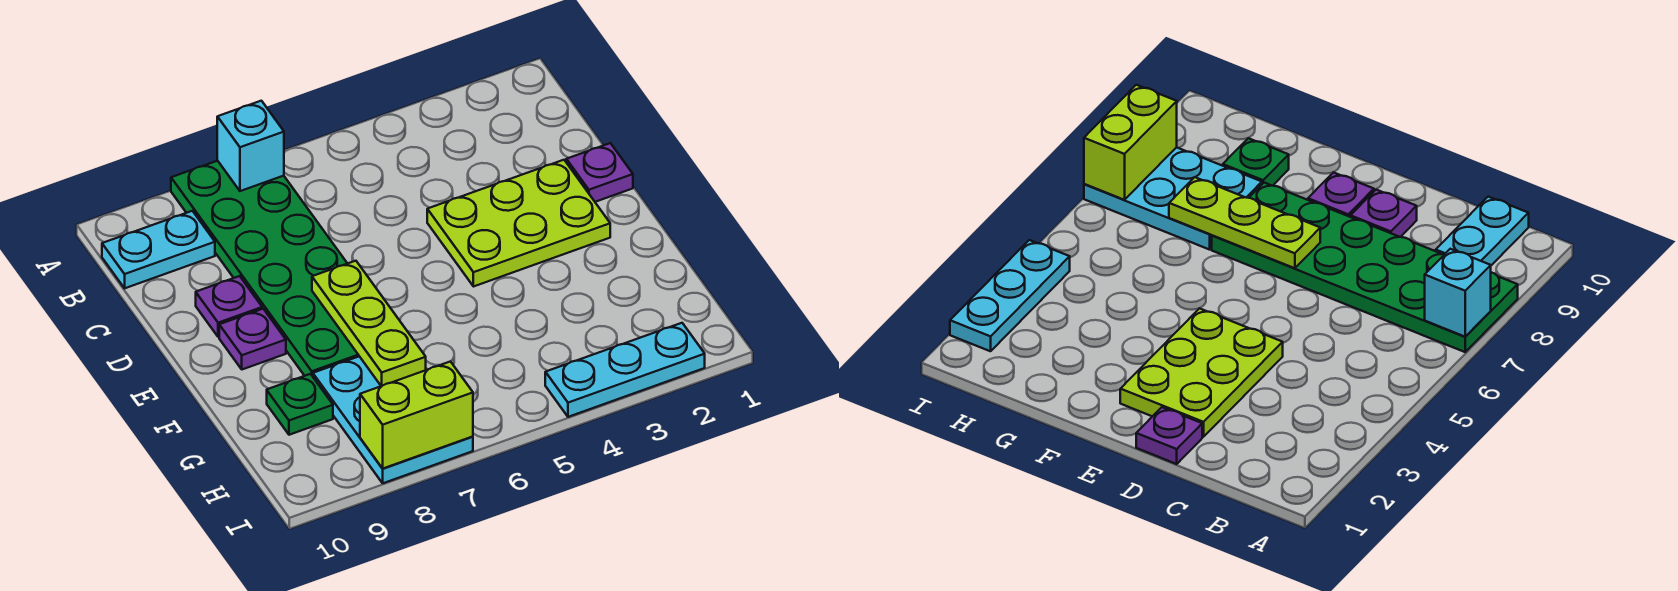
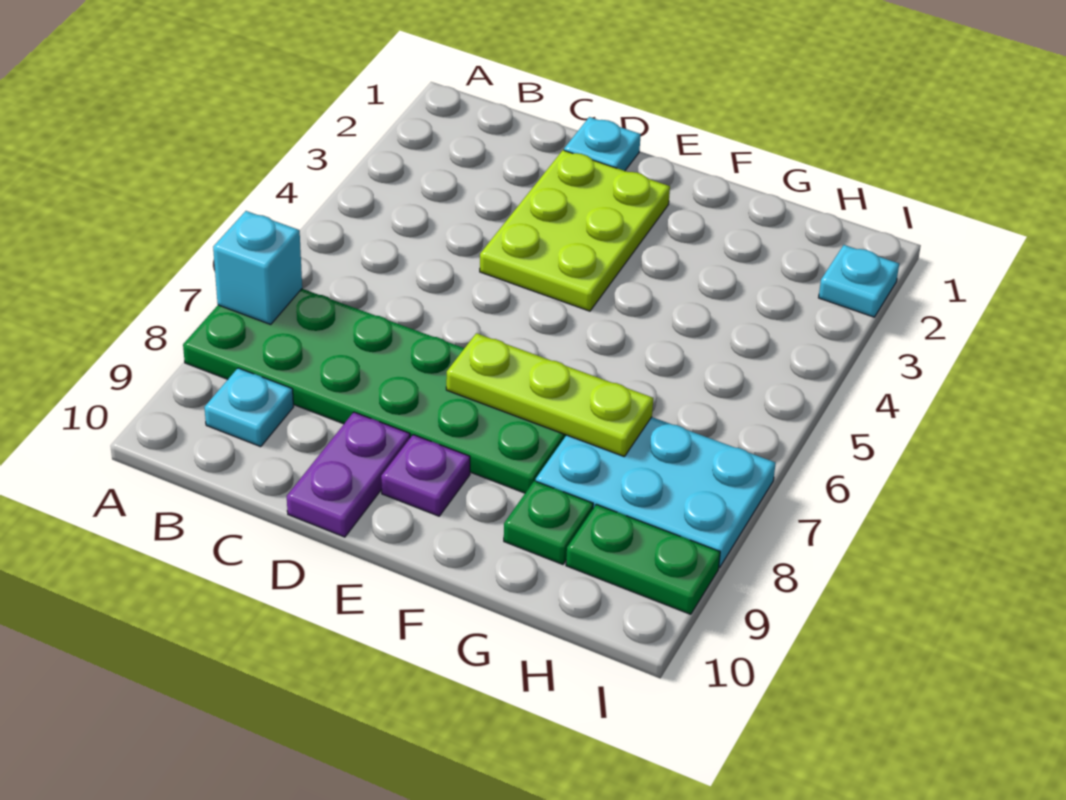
cyan 1x2 plate [102,211,215,288] -> cyan 1x1 plate [204,368,293,447]
purple 1x1 plate [566,143,633,202] -> cyan 1x1 plate [564,117,641,171]
purple 1x1 plate [196,276,262,337] -> purple 1x2 plate [287,412,410,537]
none -> green 1x2 plate [566,504,720,614]
cyan 1x3 plate [545,323,705,417] -> cyan 1x1 plate [819,245,899,317]
lime 1x2 brick [360,361,473,469] -> none

